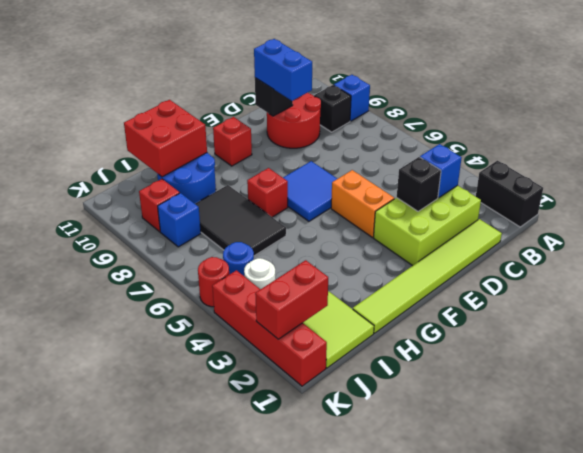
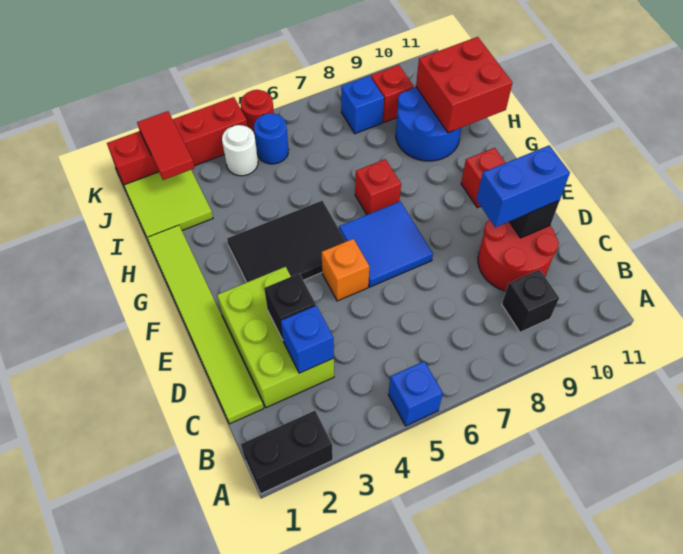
blue 1x1 brick [334,75,370,121] -> blue 1x1 brick moved to [388,361,443,426]
orange 1x2 brick [331,170,394,237] -> orange 1x1 brick [322,239,369,301]
black 2x3 tile [195,185,286,256] -> black 2x3 tile moved to [227,201,346,282]
red 1x2 brick [255,260,328,339] -> red 1x2 tile [137,111,195,180]

